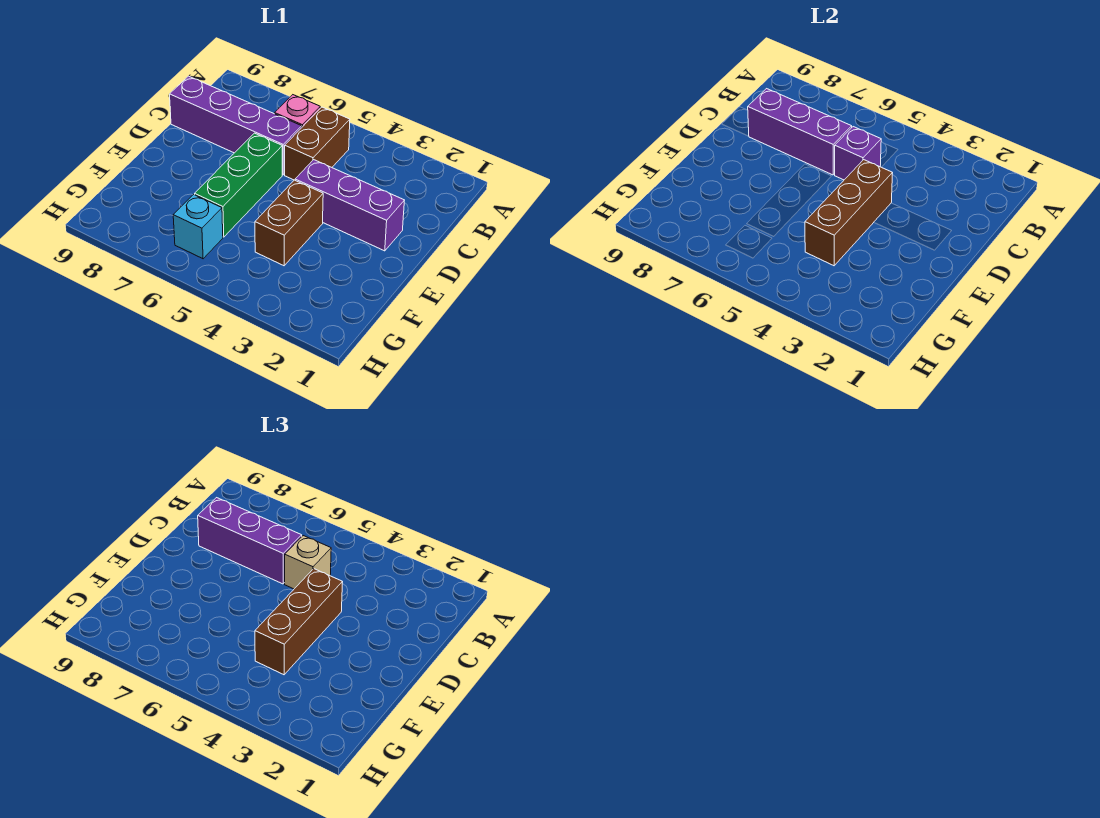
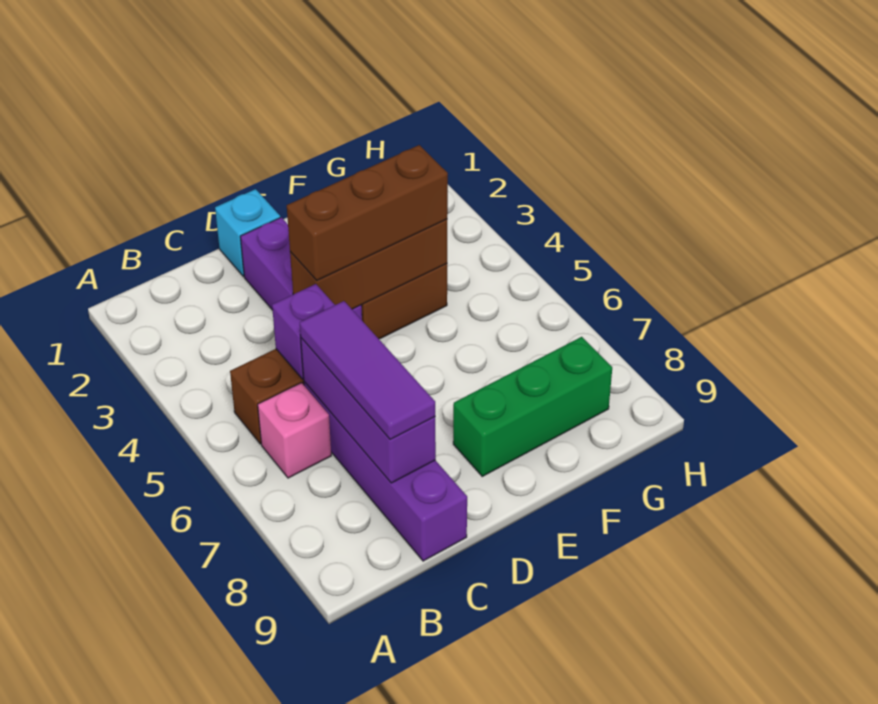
tan 1x1 brick [285,536,331,589] -> none
purple 1x3 brick [198,498,302,584] -> purple 1x3 tile [300,301,435,439]
green 1x3 brick [195,133,282,237] -> green 1x3 brick moved to [453,337,612,476]
cyan 1x1 brick [173,194,223,259] -> cyan 1x1 brick moved to [215,189,280,276]

